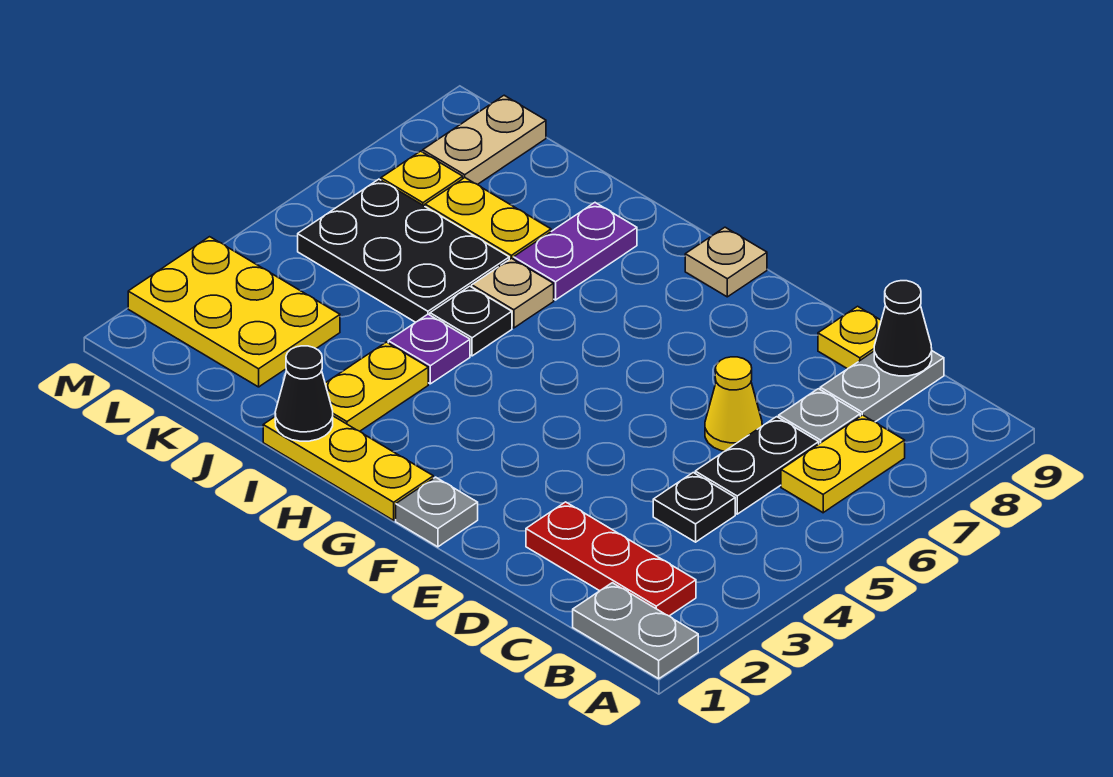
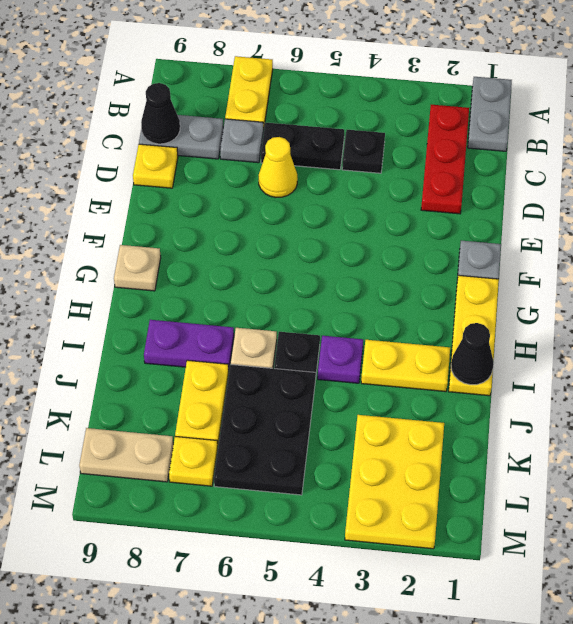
yellow 1x2 plate [781,415,905,513] -> yellow 1x2 plate turned to [225,56,273,127]

